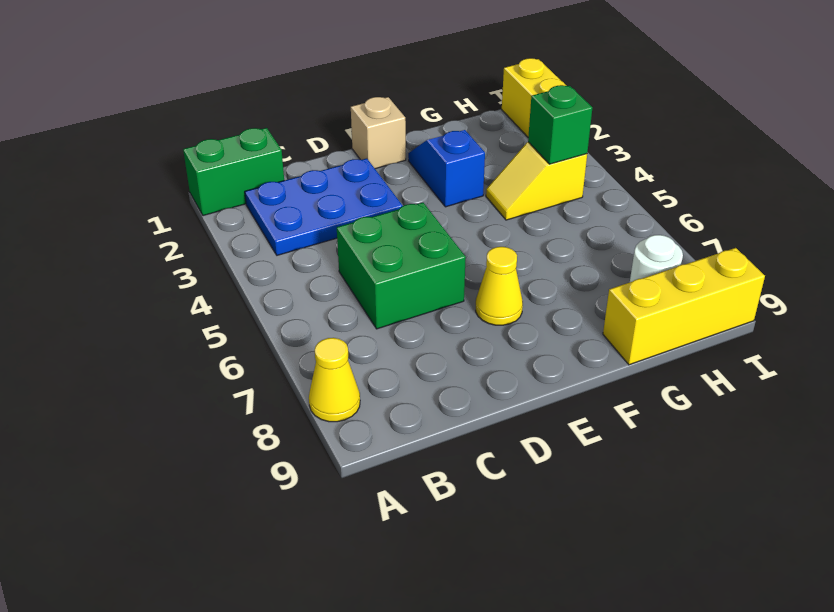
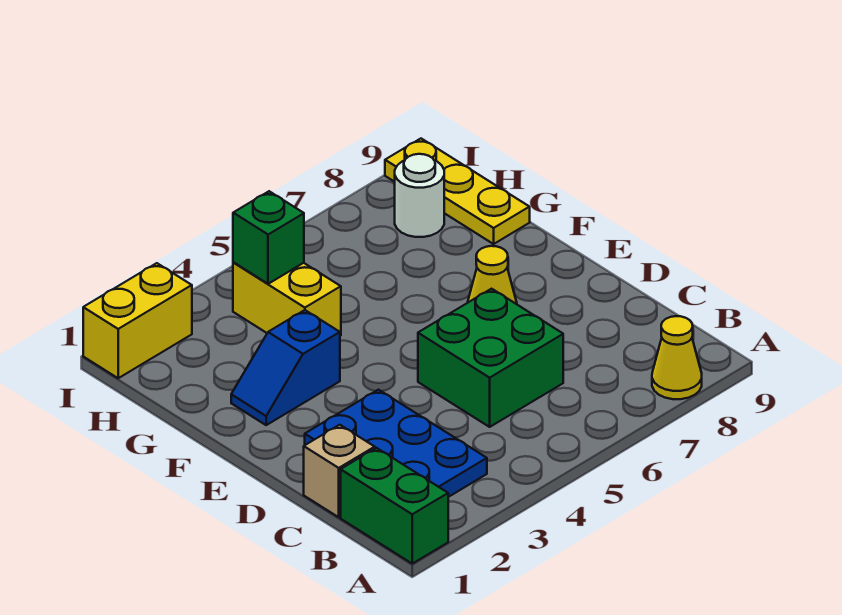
tan 1x1 brick [351,97,406,169] -> tan 1x1 brick moved to [304,425,375,517]
yellow 1x2 slope [486,142,587,220] -> yellow 1x2 brick [233,262,341,336]
yellow 1x3 brick [603,248,765,365] -> yellow 1x3 plate [385,139,530,244]

